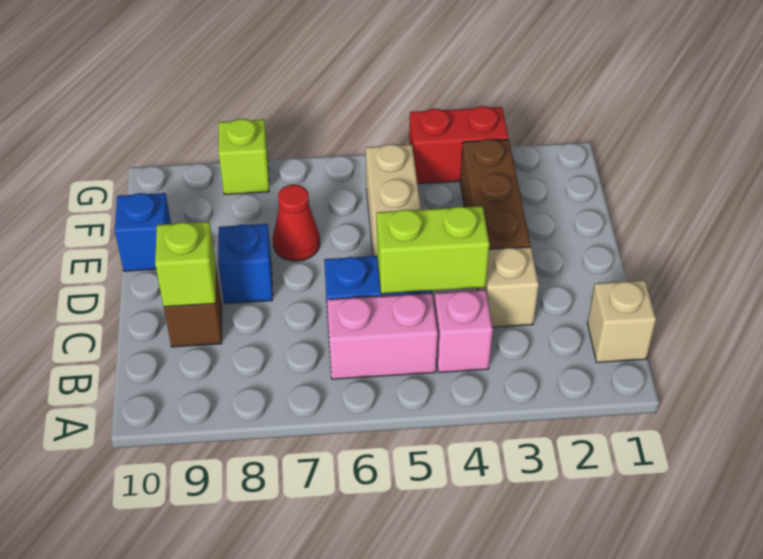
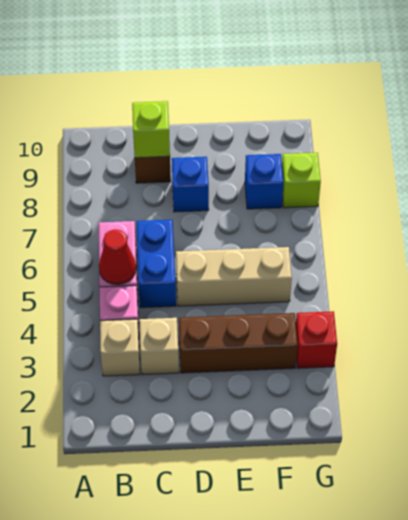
tan 1x1 brick [587,280,656,362] -> tan 1x1 brick moved to [100,319,140,376]
lime 1x2 brick [377,206,489,294] -> none
red 1x1 cone [273,185,320,261] -> red 1x1 cone moved to [99,229,136,285]
blue 1x1 brick [115,193,171,271] -> blue 1x1 brick moved to [245,154,283,209]
red 1x2 brick [409,106,508,184] -> red 1x1 brick [296,311,337,368]

